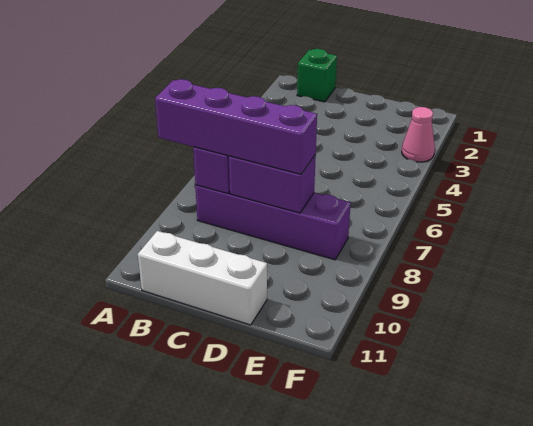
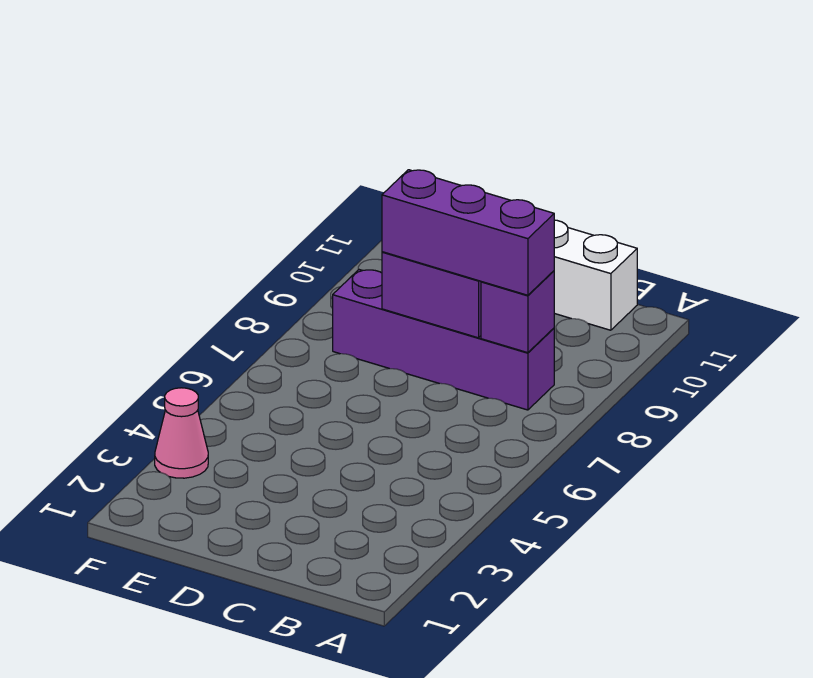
purple 1x4 brick [155,79,317,174] -> purple 1x3 brick [382,170,554,295]
green 1x1 brick [297,49,337,102] -> none

